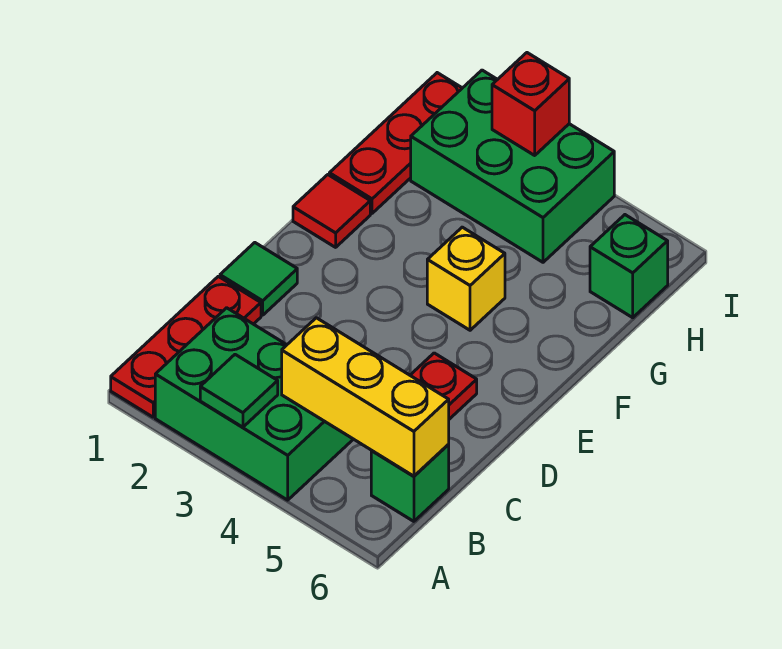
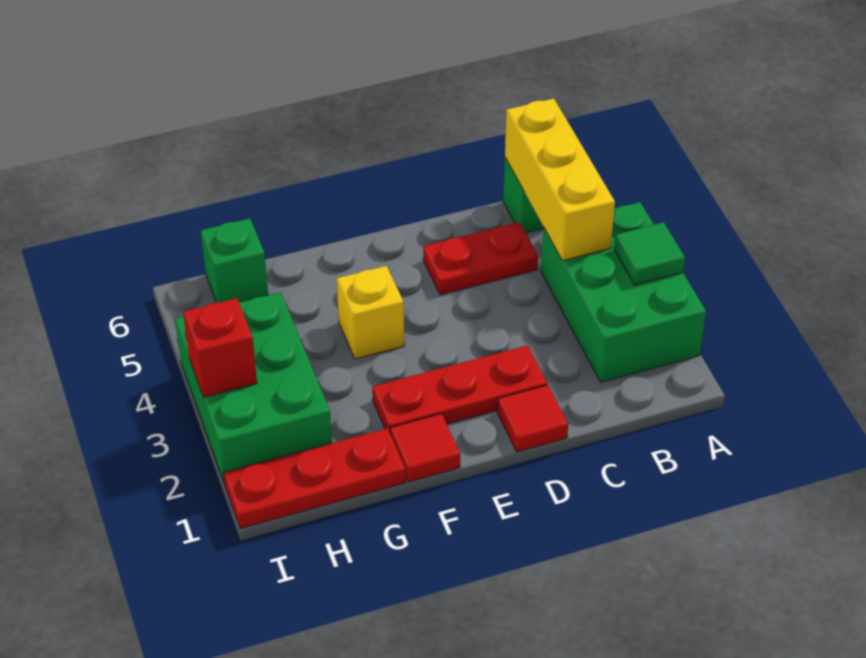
red 1x3 plate [111,276,261,417] -> red 1x3 plate moved to [372,345,547,432]
green 1x1 tile [220,243,297,315] -> red 1x1 tile [497,385,568,452]

